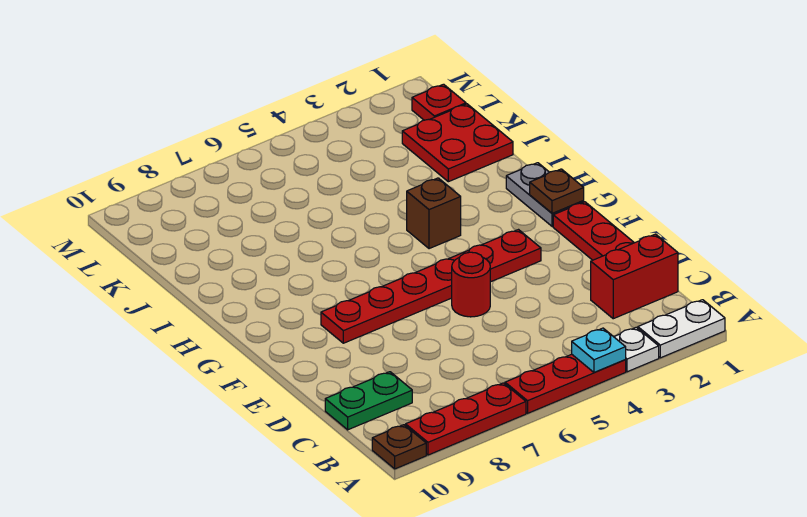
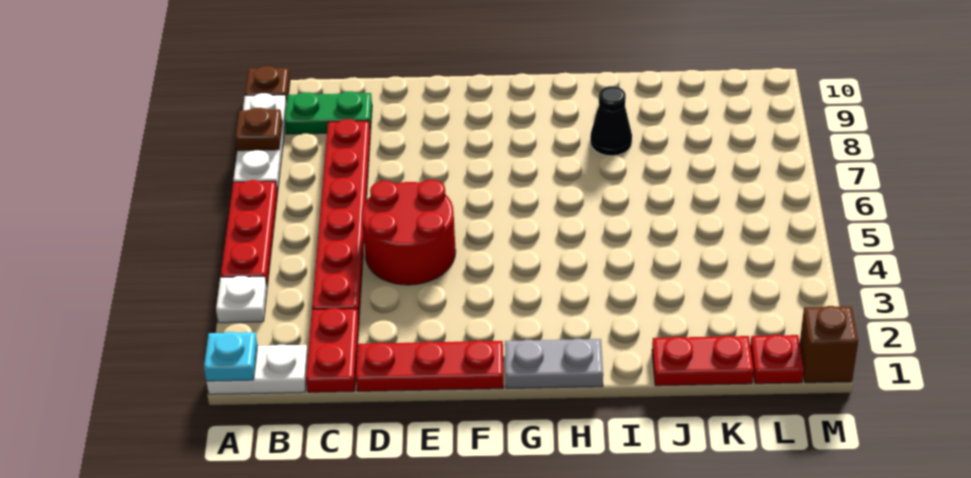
white 1x2 plate [638,300,725,358] -> white 1x2 plate turned to [206,345,308,394]
cyan 1x1 plate [572,328,626,373] -> cyan 1x1 plate moved to [204,332,258,381]
red 1x3 plate [406,383,526,455] -> white 1x3 plate [233,93,287,192]
red 1x2 brick [591,234,678,319] -> red 1x2 plate [306,308,359,392]
green 1x2 plate [325,372,412,430] -> green 1x2 plate turned to [285,91,372,134]
red 1x1 round brick [452,252,490,317] -> red 2x2 round brick [362,180,456,285]
red 1x6 plate [321,230,541,343] -> red 1x6 plate moved to [312,119,371,316]
brown 1x1 plate [530,169,584,214] -> brown 1x1 plate moved to [235,108,282,151]
brown 1x1 brick [407,178,461,249] -> brown 1x1 brick moved to [800,306,858,383]
none -> black 1x1 cone [590,86,632,156]
red 2x2 plate [402,104,513,182] -> red 1x2 plate [652,336,754,386]

